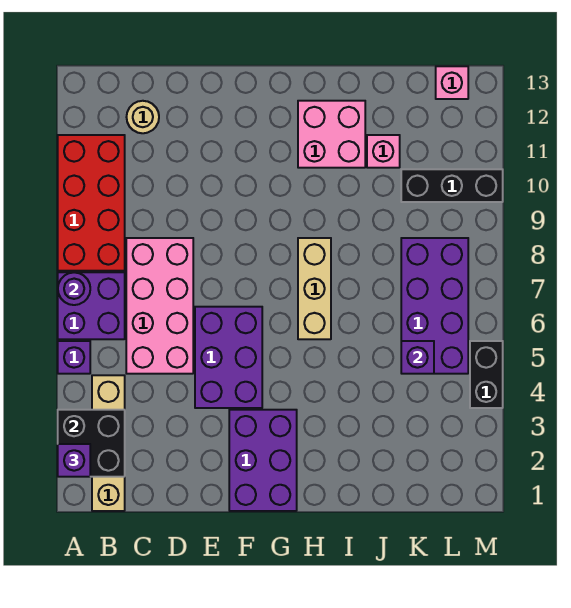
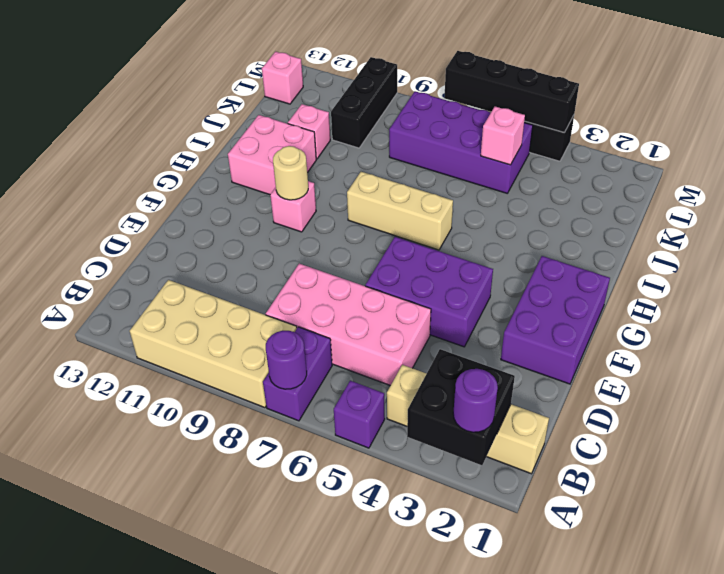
purple 1x1 brick [58,444,90,477] -> purple 1x1 round brick [453,369,498,432]
purple 2x2 brick [58,272,125,339] -> purple 1x2 brick [263,327,332,421]
red 2x4 brick [58,135,125,271] -> tan 2x4 brick [130,280,297,408]
tan 1x1 round brick [127,101,159,133] -> tan 1x1 round brick moved to [273,146,308,200]
purple 2x3 brick [229,410,297,511] -> purple 2x3 brick turned to [501,256,610,384]
none -> pink 1x1 brick [270,181,316,232]
purple 1x1 brick [401,341,434,374] -> pink 1x1 brick [481,107,525,165]
none -> black 1x4 brick [444,51,579,133]

